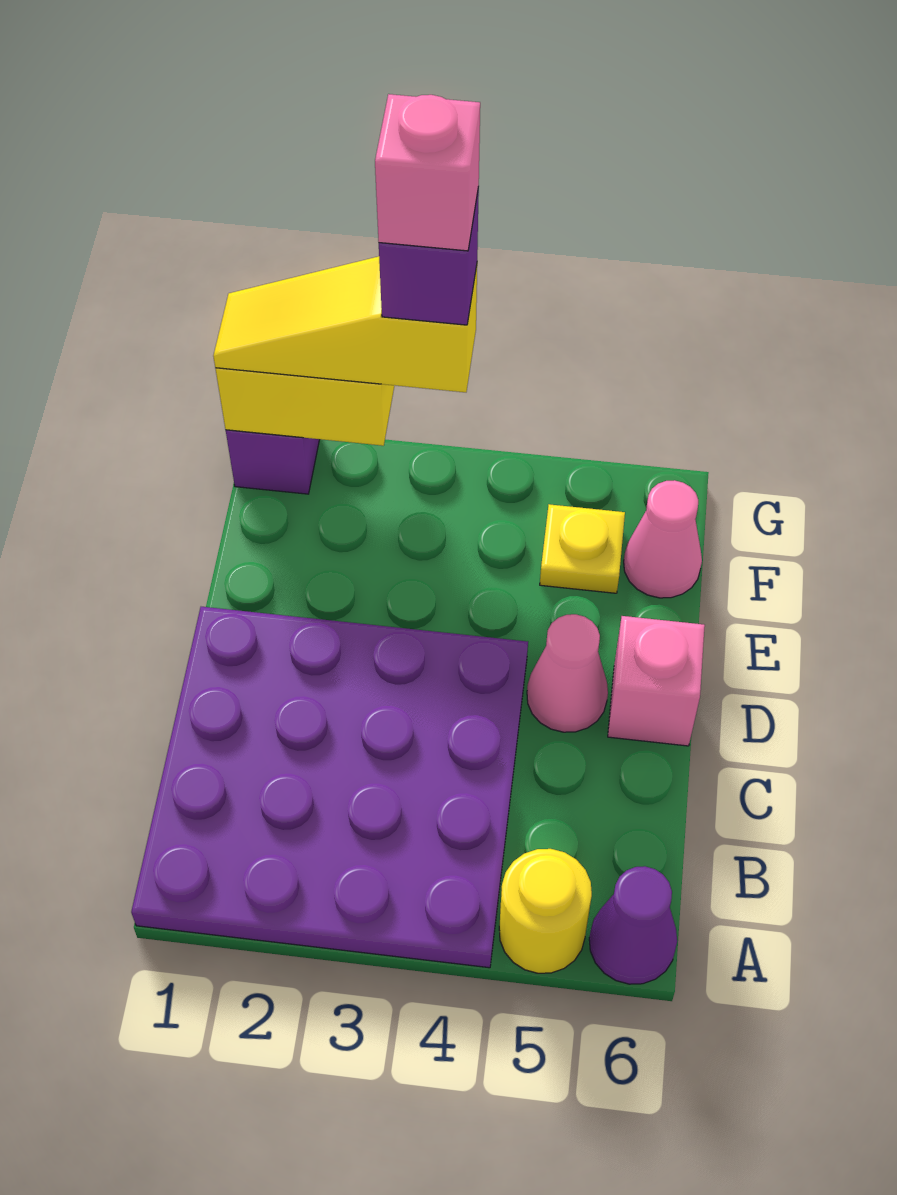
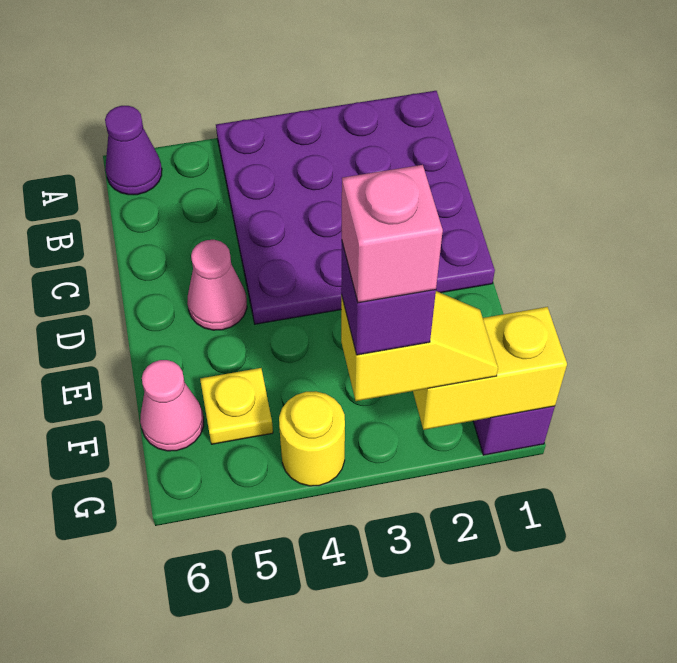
yellow 1x1 round brick [499,849,592,973] -> yellow 1x1 round brick moved to [279,391,345,486]
pink 1x1 brick [608,616,705,746] -> none
yellow 1x3 slope [213,256,477,392] -> yellow 1x2 slope [341,291,498,401]

